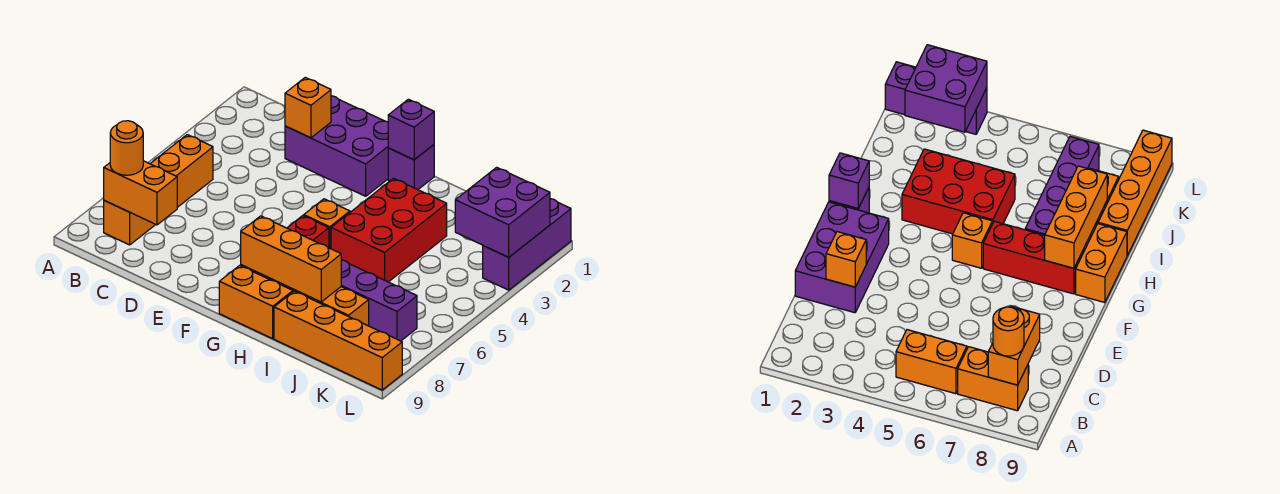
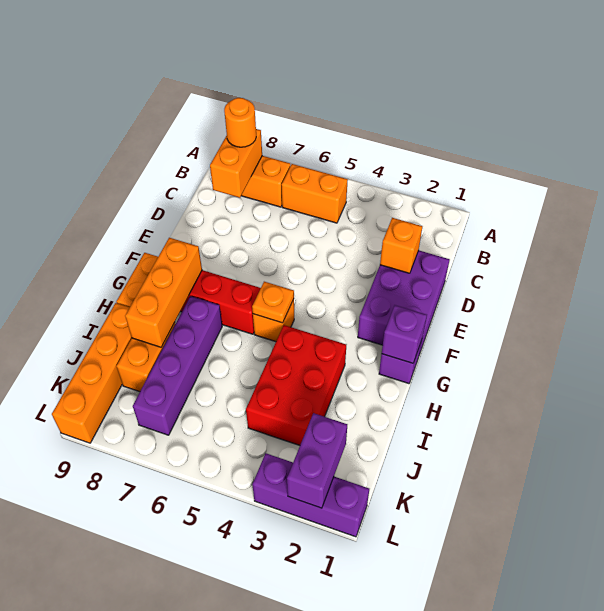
none -> orange 1x1 plate [252,282,294,323]
red 2x3 brick [331,178,447,282] -> red 2x3 brick turned to [246,325,346,445]
purple 2x2 brick [455,167,550,257] -> purple 1x2 brick [287,413,347,508]

